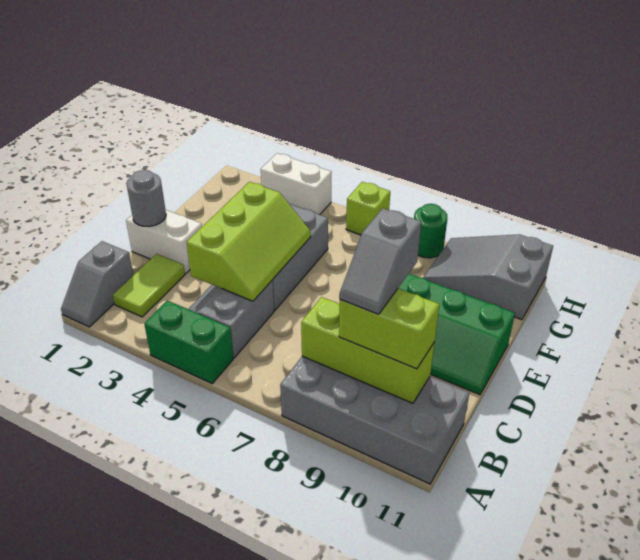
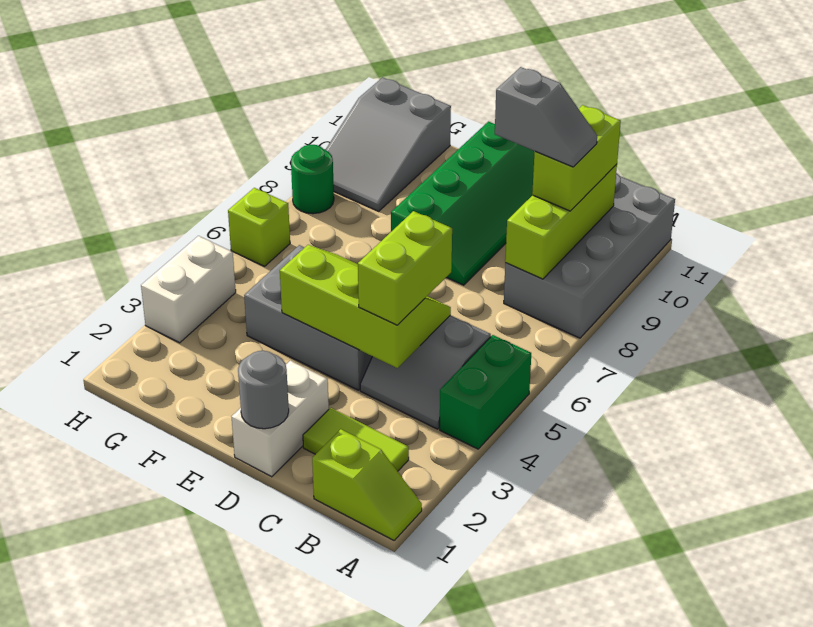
grey 1x2 slope [61,241,133,327] -> lime 1x2 slope [312,429,422,540]
none -> lime 1x2 brick [358,211,452,325]

